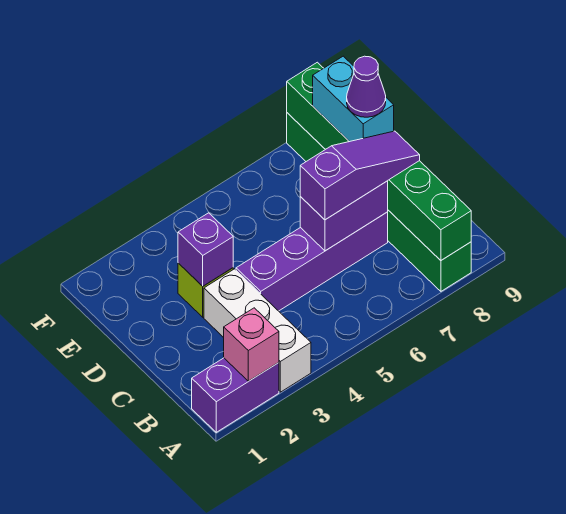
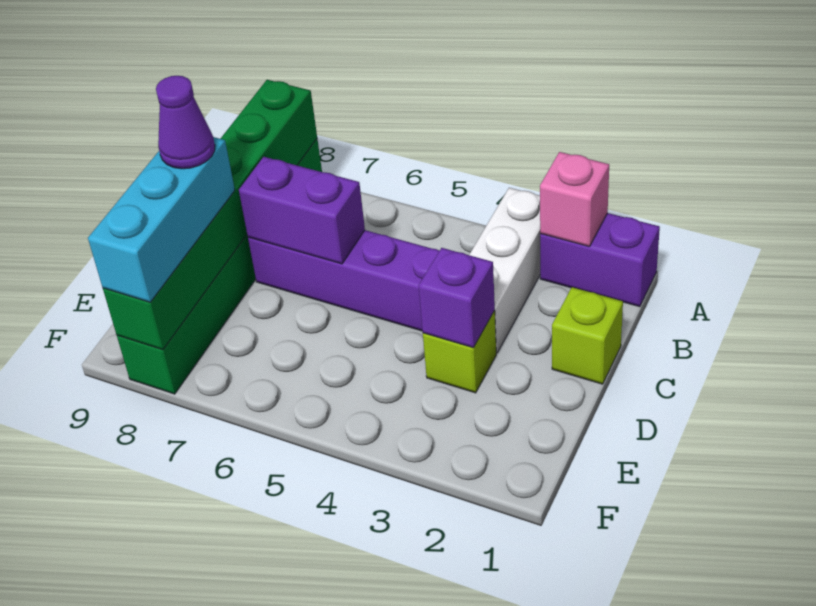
none -> lime 1x1 brick [552,287,623,384]
purple 1x3 slope [300,131,420,220] -> none
cyan 1x2 brick [313,56,394,142] -> cyan 1x3 brick [88,137,235,302]

